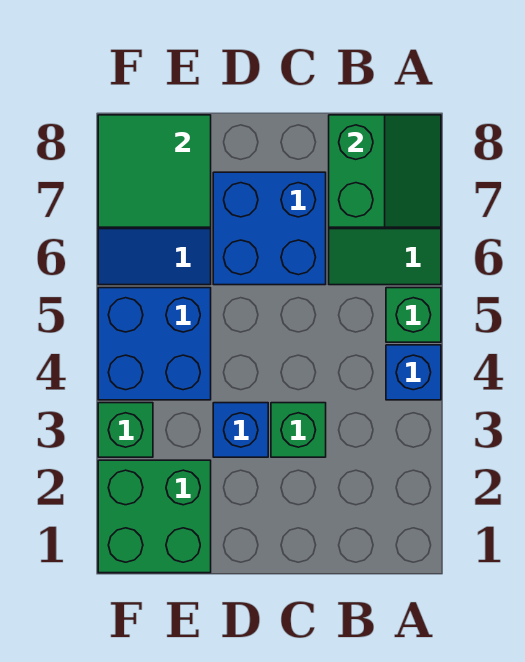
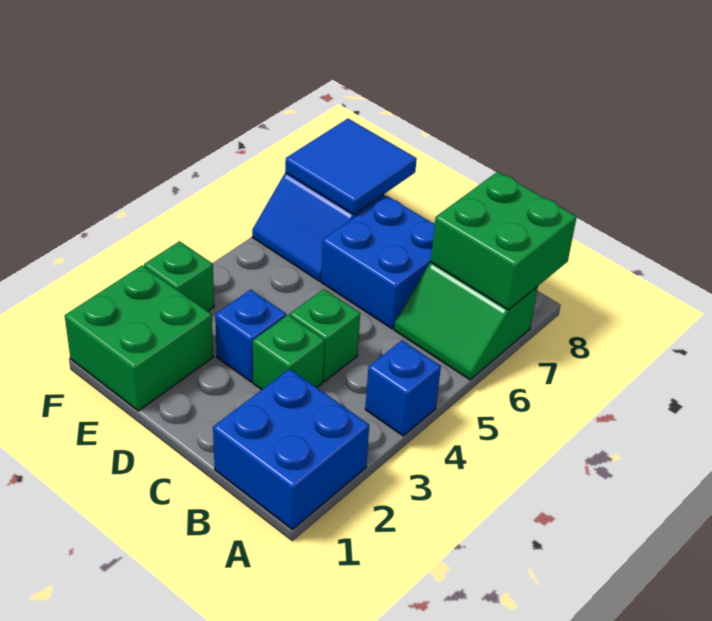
green 1x1 brick [386,288,441,342] -> green 1x1 brick moved to [290,289,360,381]
green 2x2 slope [329,115,441,227] -> green 2x2 brick [431,172,576,310]
blue 2x2 brick [98,288,211,400] -> blue 2x2 brick moved to [213,369,369,529]
green 2x2 tile [98,115,211,227] -> blue 2x2 tile [285,119,417,215]

